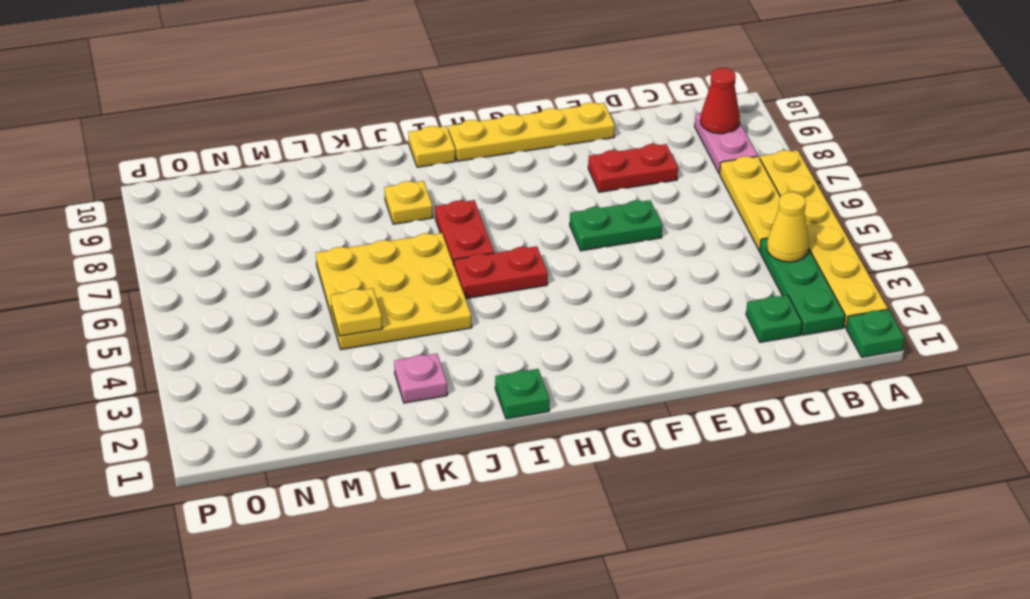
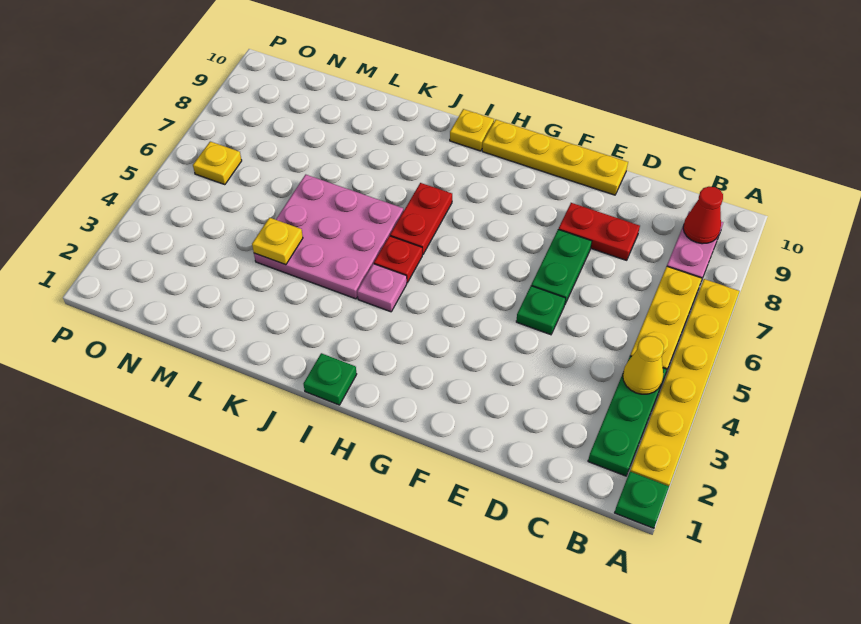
green 1x1 plate [746,295,802,342] -> green 1x1 plate moved to [516,286,566,335]
green 1x2 plate [570,200,662,251] -> green 1x2 plate turned to [531,230,592,304]
red 1x2 plate [454,246,548,299] -> red 1x1 plate [374,236,422,283]
yellow 3x3 plate [316,233,472,350] -> pink 3x3 plate [254,175,404,299]
yellow 1x1 plate [384,181,433,224] -> yellow 1x1 plate moved to [193,142,242,185]
pink 1x1 plate [394,353,447,403] -> pink 1x1 plate moved to [357,264,407,312]

